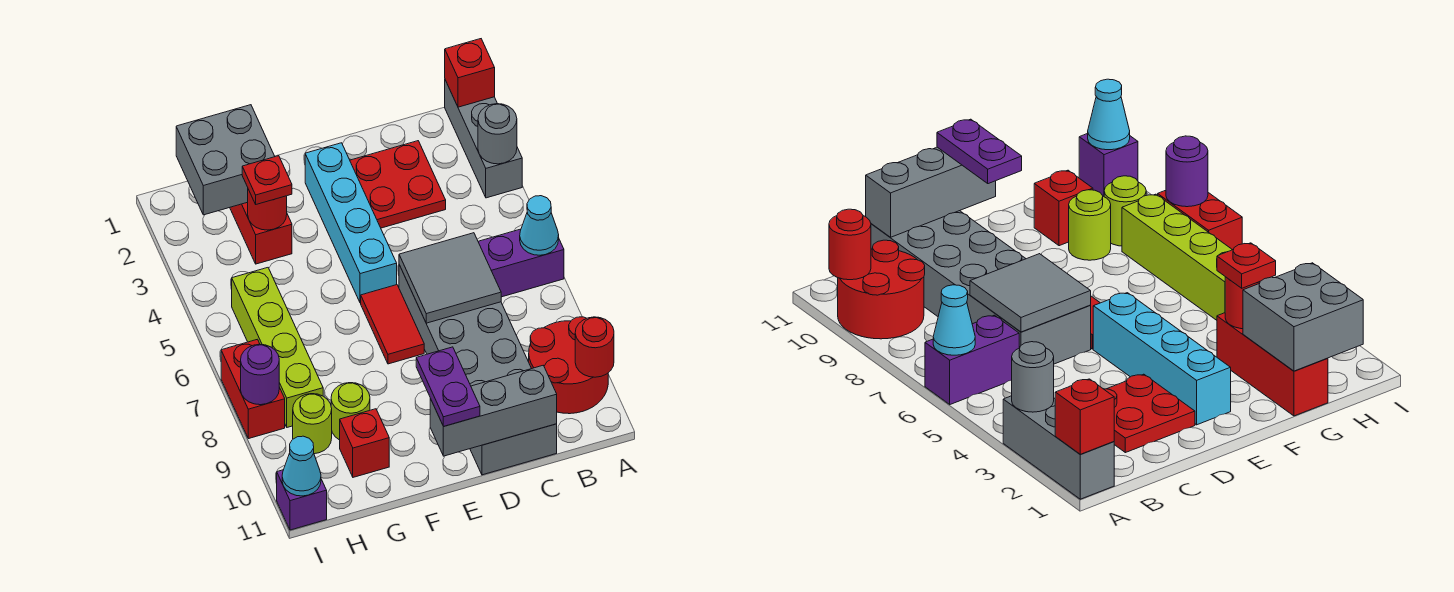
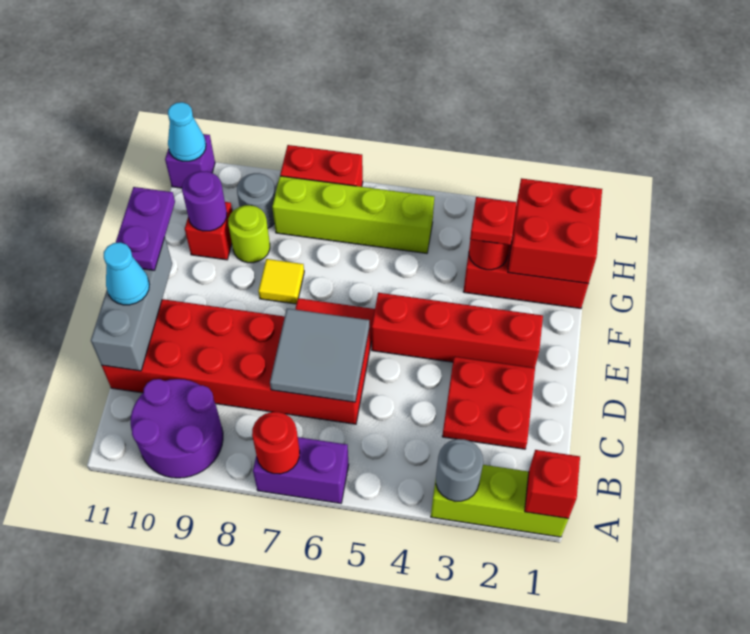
grey 1x3 brick [445,80,522,198] -> lime 1x3 brick [431,465,568,537]
purple 1x2 brick [478,229,564,297] -> purple 1x2 brick turned to [253,437,349,503]
cyan 1x1 cone [520,196,559,255] -> cyan 1x1 cone moved to [104,242,149,305]
red 2x2 round brick [529,317,608,414] -> purple 2x2 round brick [131,379,223,478]
red 1x1 round brick [575,317,614,377] -> red 1x1 round brick moved to [252,412,300,474]
grey 2x6 brick [399,265,557,475] -> red 2x6 brick [102,299,370,424]
cyan 1x4 brick [305,143,397,303] -> red 1x4 brick [372,293,543,368]
purple 1x2 plate [416,347,480,427] -> purple 1x2 plate turned to [116,187,175,271]
none -> yellow 1x1 tile [258,259,304,304]
grey 2x2 brick [176,105,275,215] -> red 2x2 brick [508,178,602,284]
lime 1x1 round brick [293,394,332,454] -> grey 1x1 round brick [237,173,275,228]
purple 1x1 round brick [241,344,279,405] -> purple 1x1 round brick moved to [182,171,227,231]

